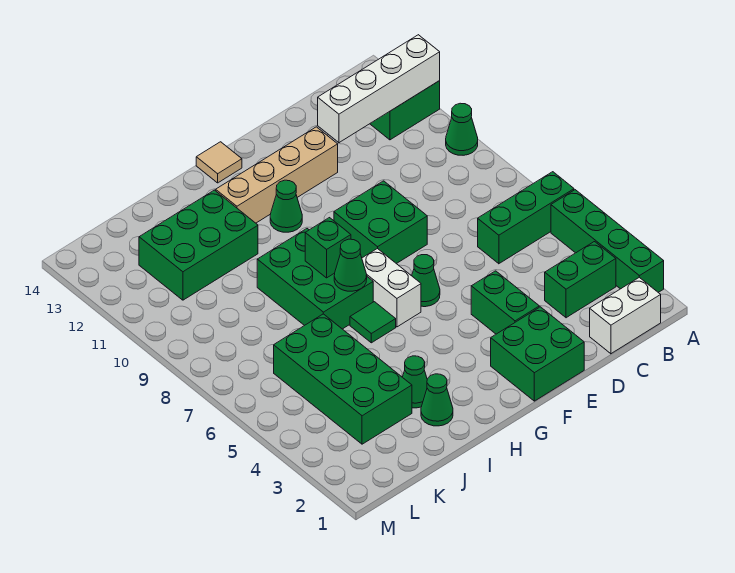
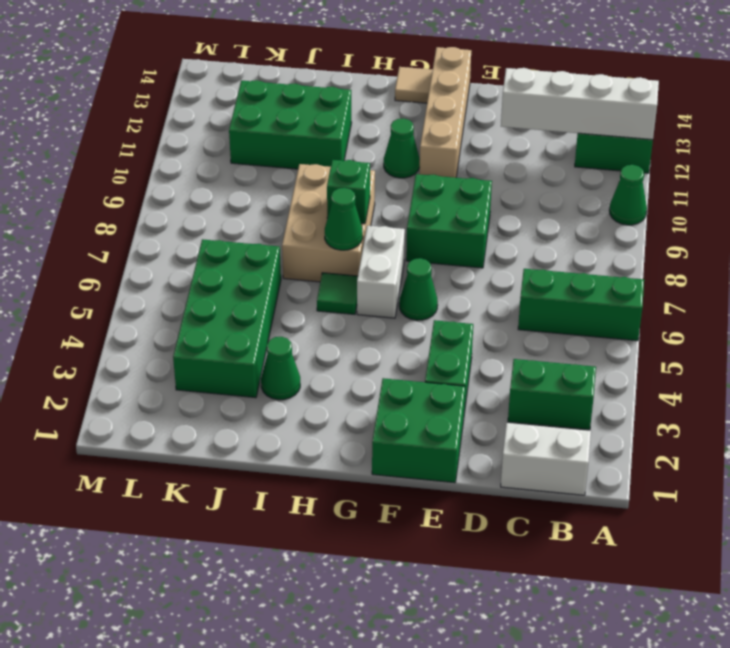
green 1x4 brick [551,190,664,292] -> none
tan 1x4 brick [216,127,338,223] -> tan 1x4 brick turned to [420,47,471,178]
green 2x3 brick [257,229,373,329] -> tan 2x3 brick [282,164,375,282]
green 1x1 cone [421,374,453,426] -> none

